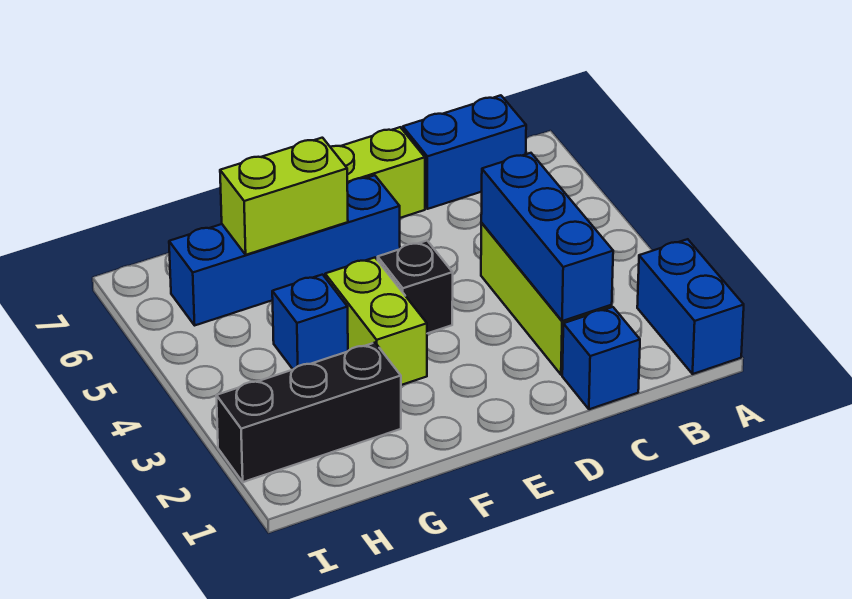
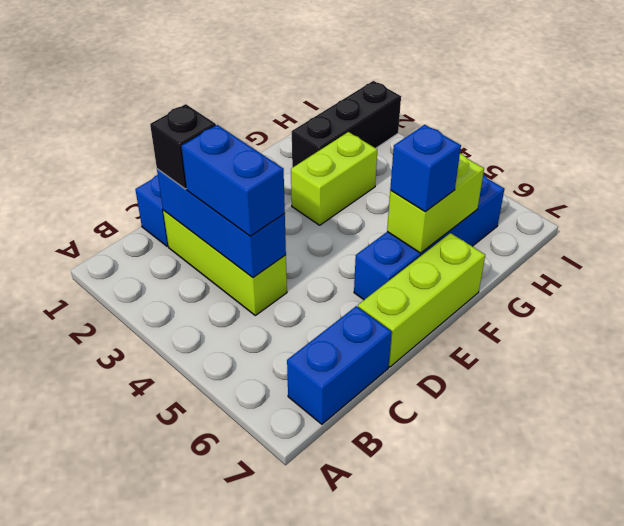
blue 1x2 brick [637,239,744,374] -> blue 1x2 brick moved to [181,125,285,236]
black 1x1 brick [378,241,453,333] -> black 1x1 brick moved to [150,104,216,189]
lime 1x2 brick [325,258,427,385] -> lime 1x2 brick turned to [291,132,377,225]
blue 1x1 brick [272,275,348,369] -> blue 1x1 brick moved to [390,125,461,211]

